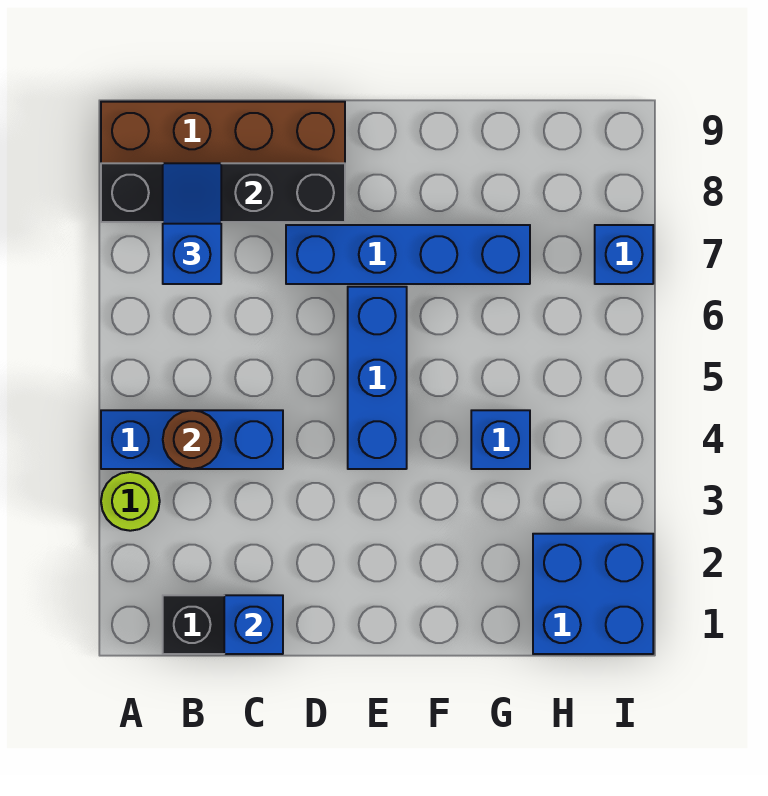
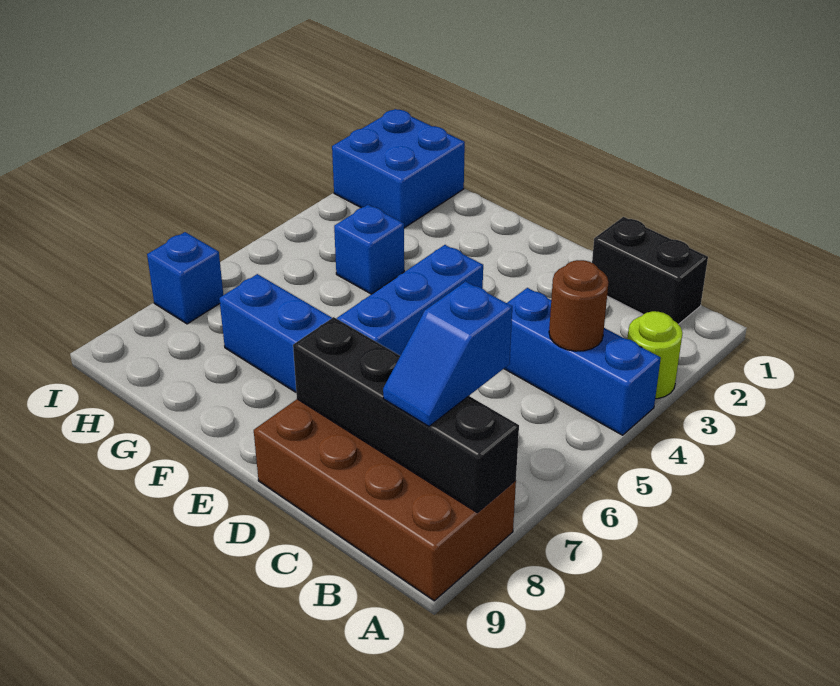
blue 1x1 brick [224,595,283,654] -> none

